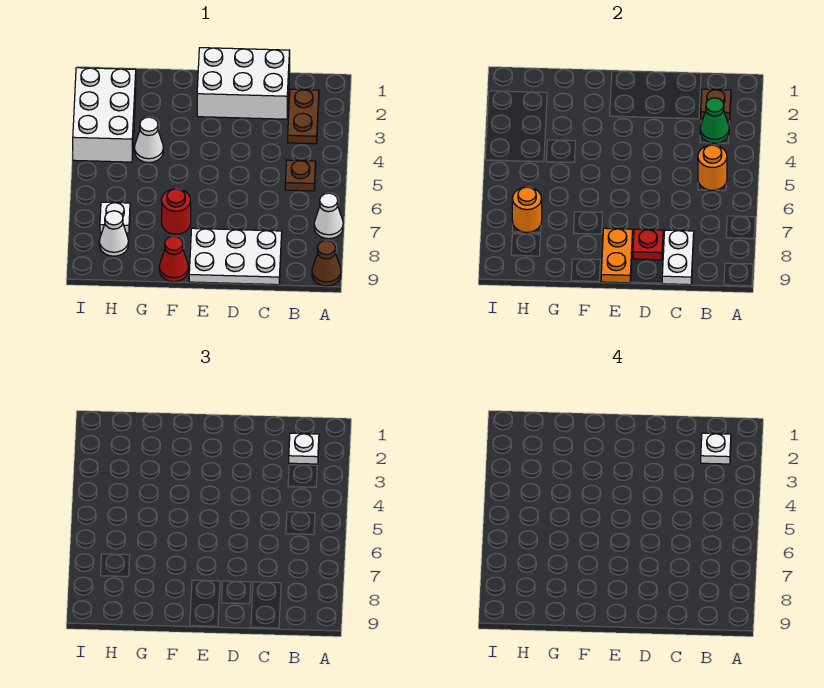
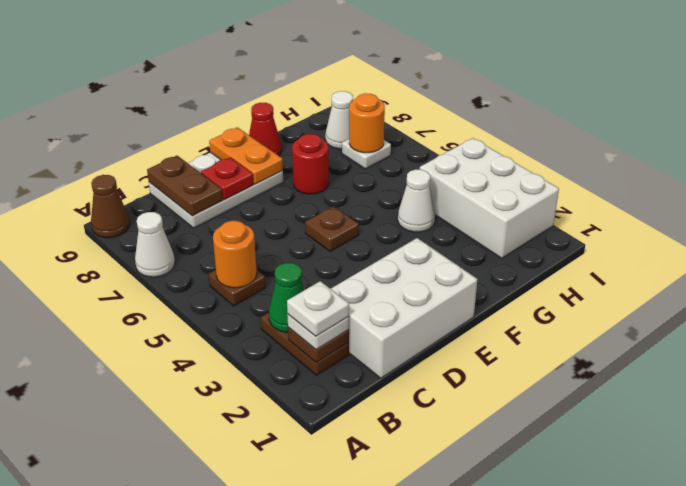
white 1x2 plate [662,230,694,285] -> brown 1x2 plate [147,156,222,216]
none -> brown 1x1 plate [305,206,359,251]

